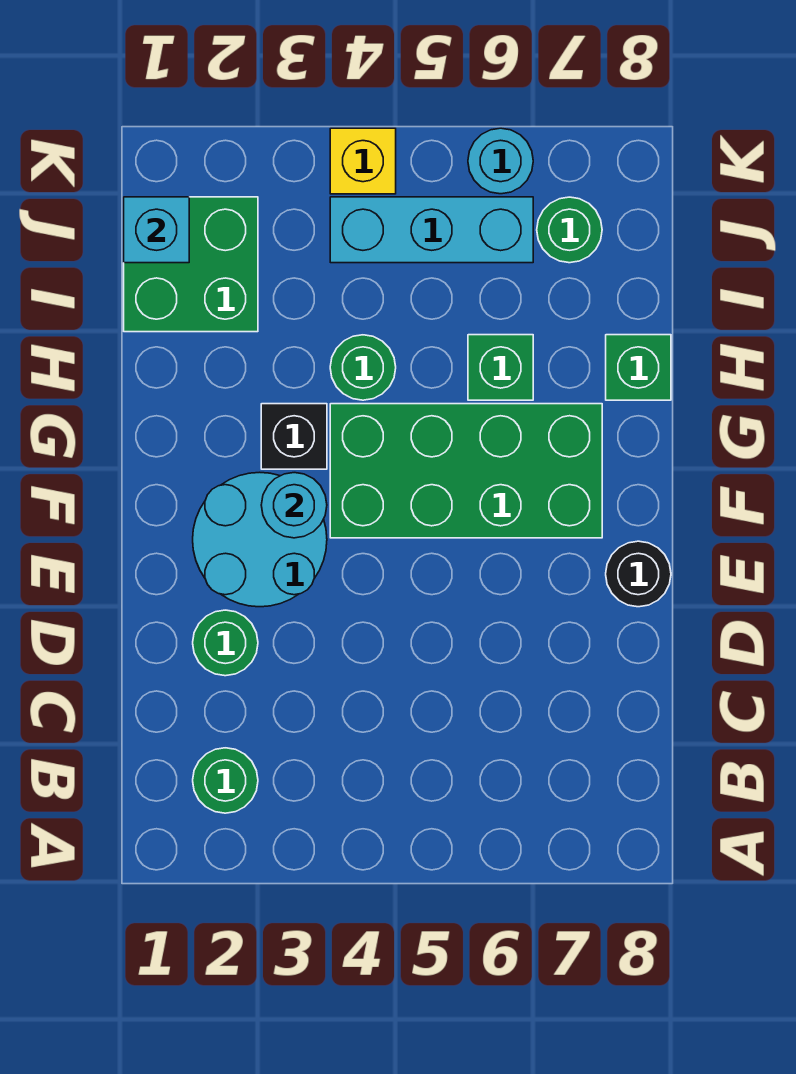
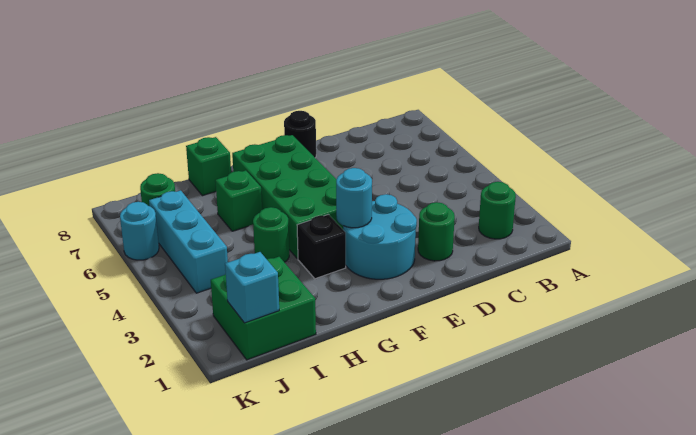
yellow 1x1 brick [330,128,396,194] -> none

